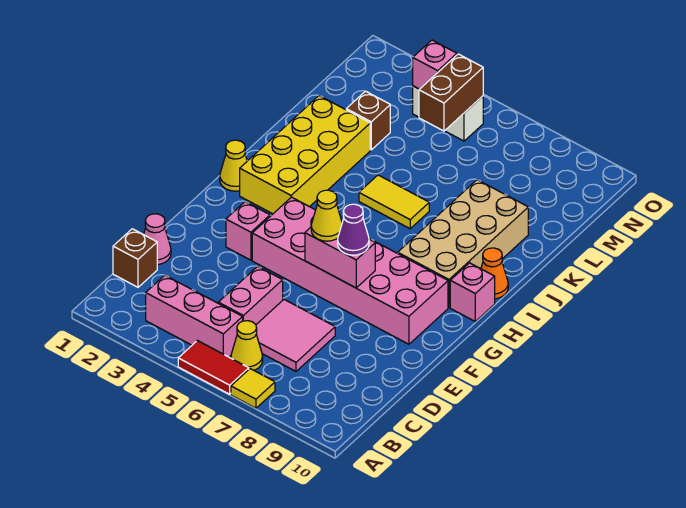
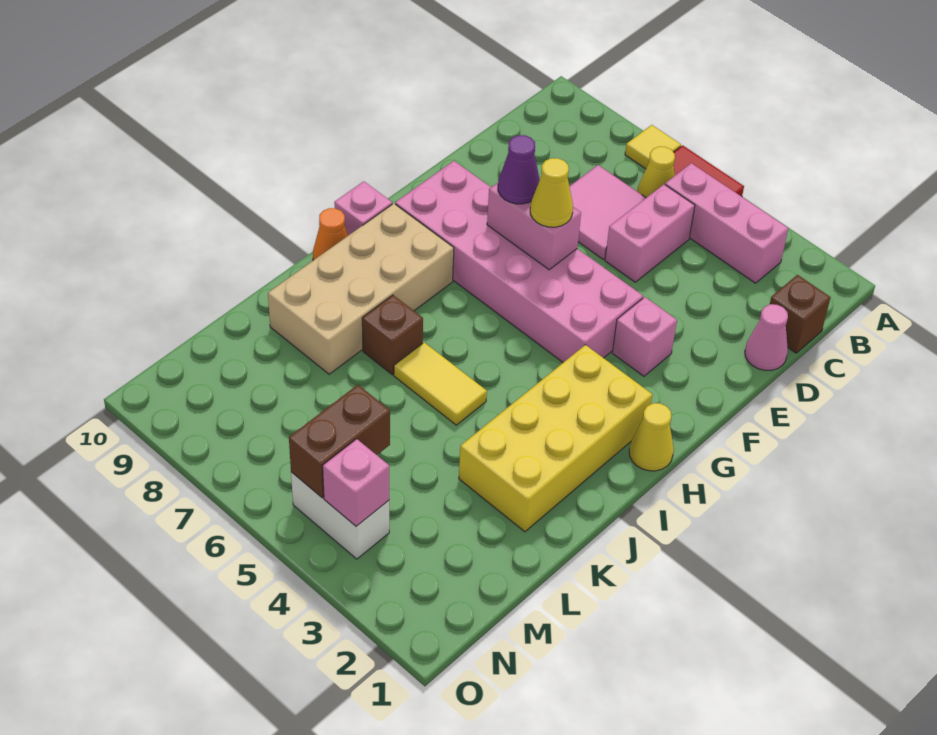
brown 1x1 brick [346,91,390,150] -> brown 1x1 brick moved to [362,295,423,375]

